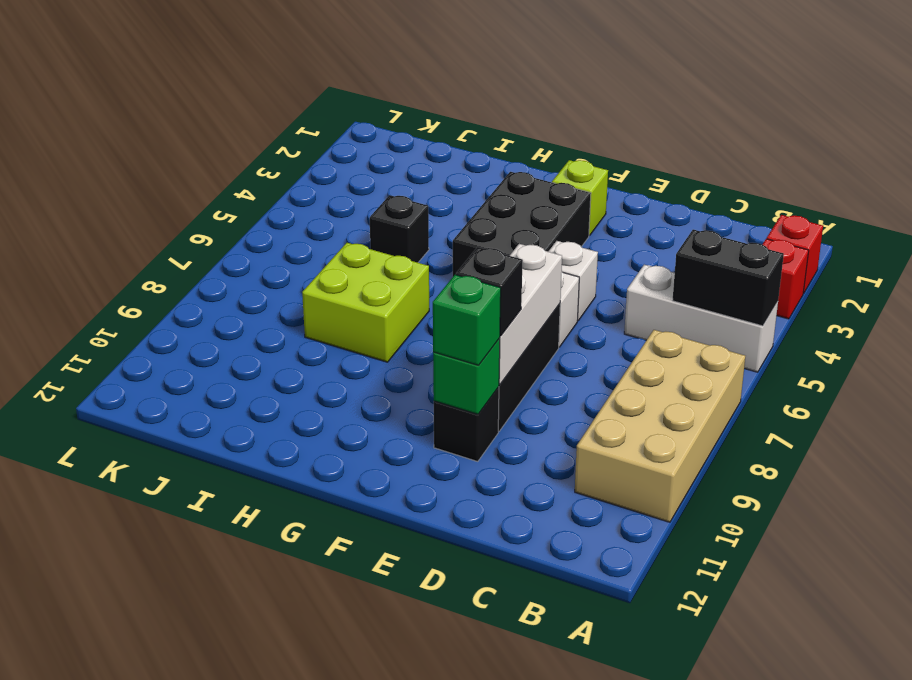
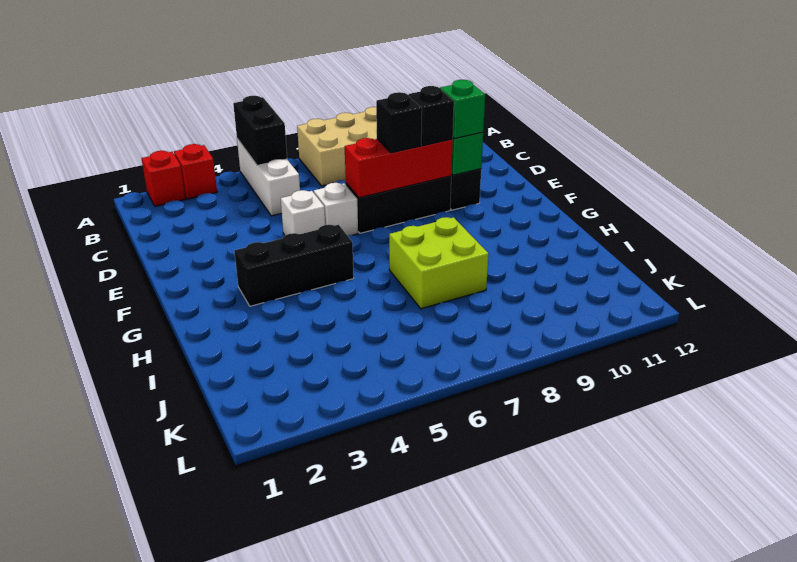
white 1x3 brick [499,244,562,385] -> red 1x3 brick [345,138,453,198]
lime 1x1 brick [552,160,608,236] -> none
black 2x3 brick [453,172,591,276] -> black 1x3 brick [234,225,354,306]
black 1x1 brick [370,195,429,263] -> black 1x1 brick moved to [376,92,422,153]

